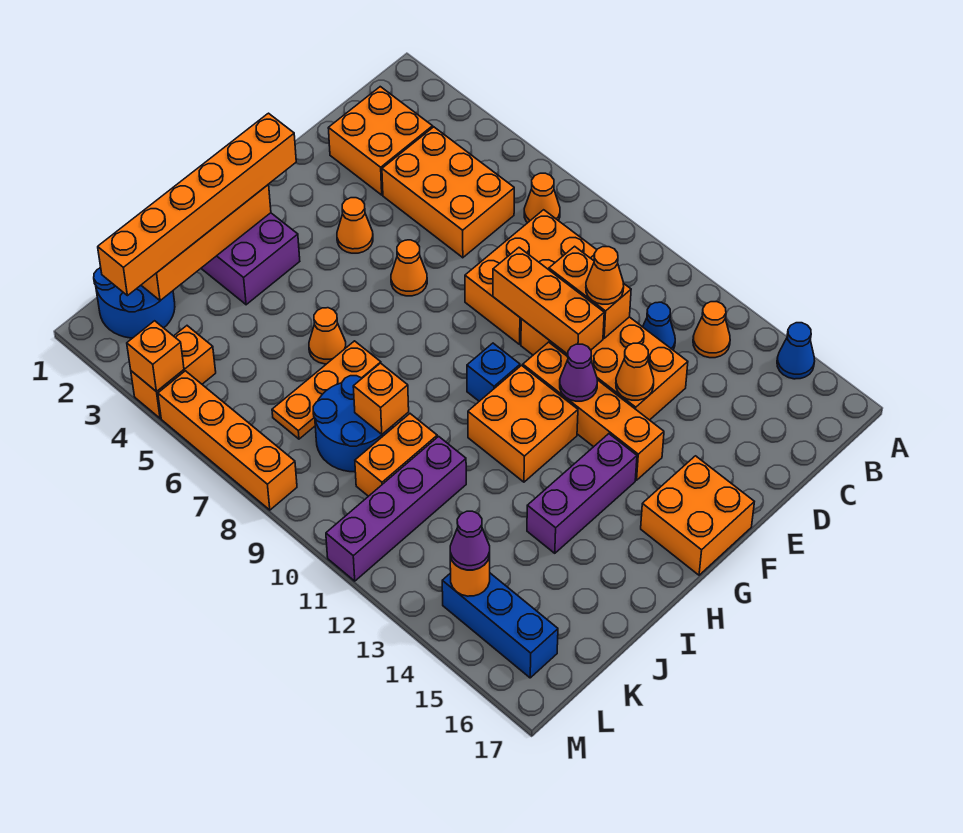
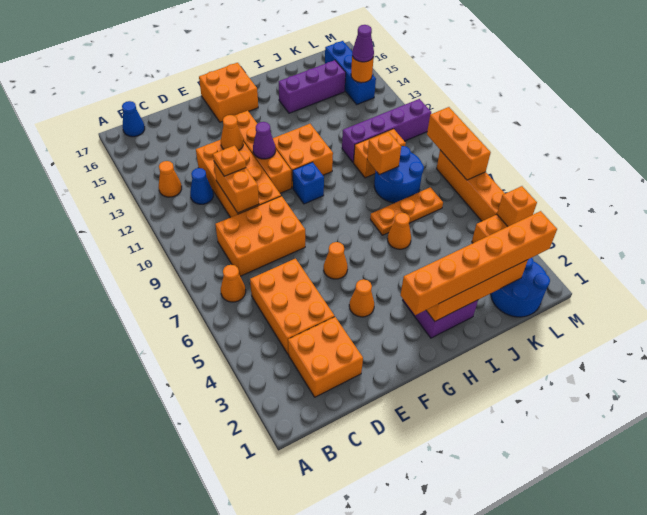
blue 1x1 cone [777,323,815,379] -> blue 1x1 cone moved to [122,101,145,137]
orange 1x1 cone [586,247,624,304] -> orange 1x1 plate [213,146,246,176]
orange 1x3 brick [493,248,604,354] -> orange 1x3 brick moved to [427,107,491,180]
purple 1x3 brick [527,434,637,553] -> purple 1x3 brick moved to [279,60,346,113]

